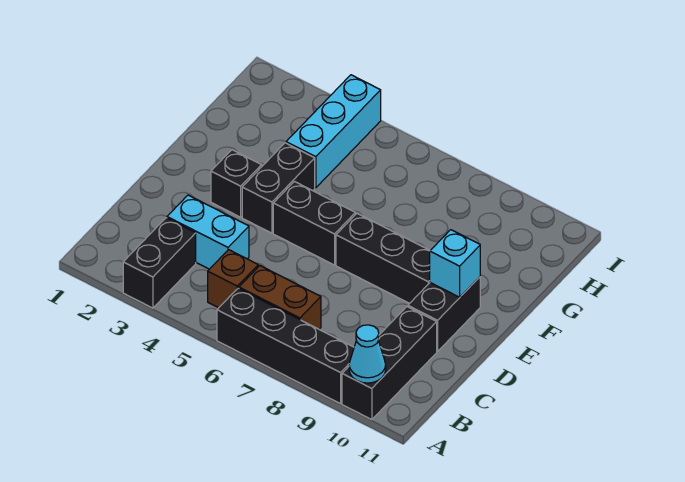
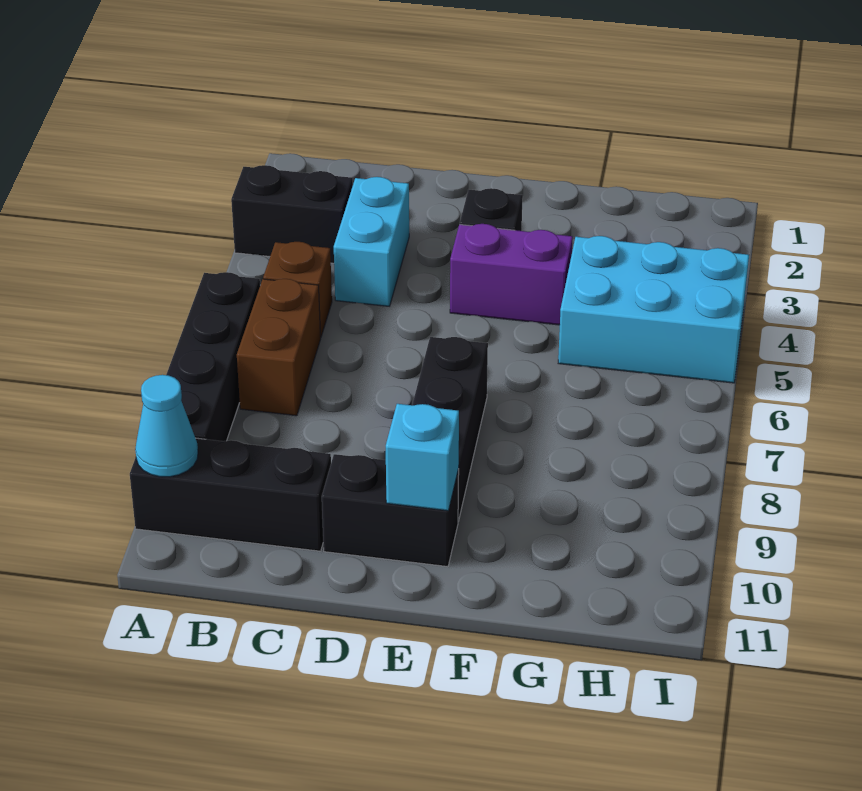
black 1x2 brick [242,143,315,233] -> purple 1x2 brick [450,224,573,325]
black 1x2 brick [273,182,355,265] -> none
cyan 1x3 brick [286,75,381,188] -> cyan 2x3 brick [558,236,749,383]

